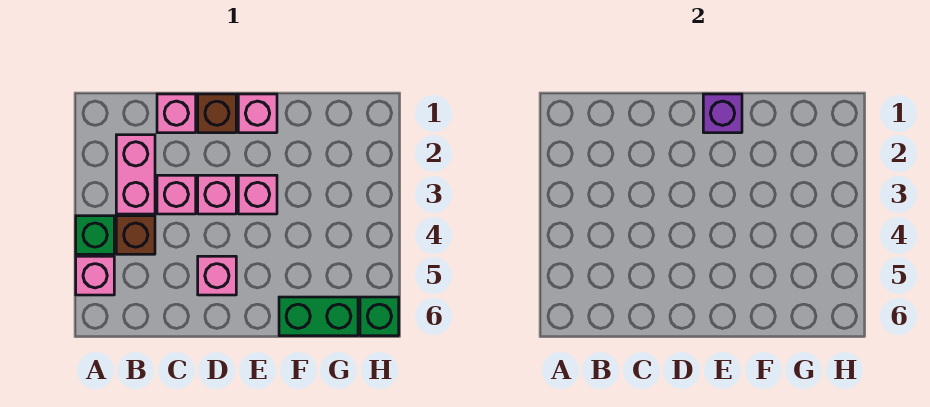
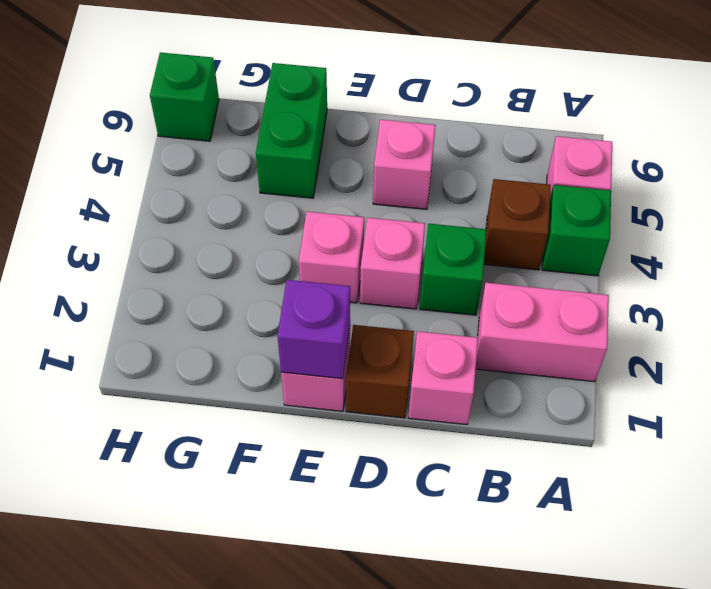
pink 1x2 brick [116,135,155,214] -> pink 1x2 brick turned to [476,283,609,382]
pink 1x1 brick [157,175,196,214] -> green 1x1 brick [420,224,486,315]
green 1x2 brick [279,297,358,336] -> green 1x2 brick turned to [256,63,327,198]

